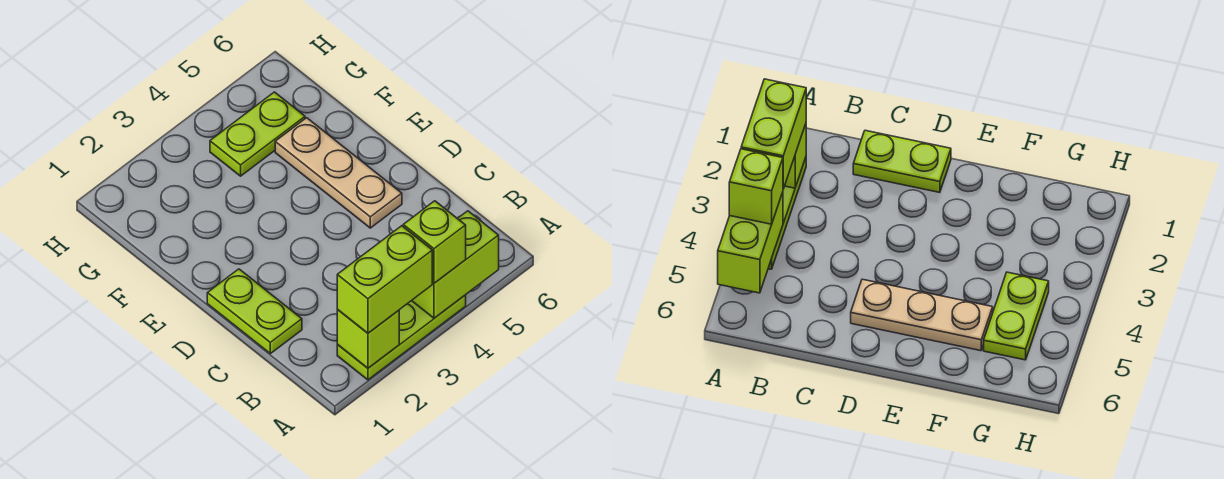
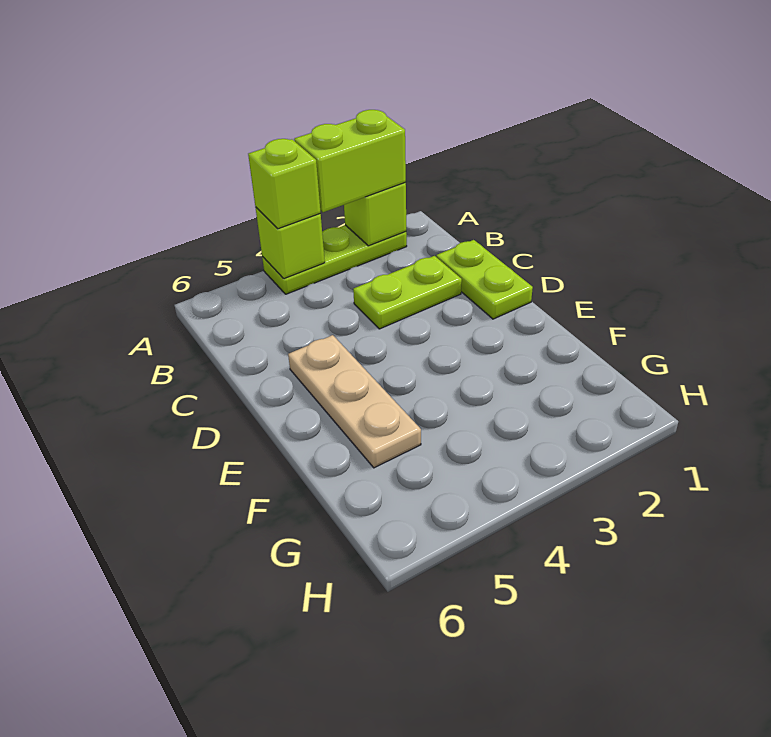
lime 1x2 brick [412,211,499,318] -> lime 1x1 brick [255,207,325,279]
lime 1x2 plate [210,92,305,176] -> lime 1x2 plate moved to [353,256,462,329]

